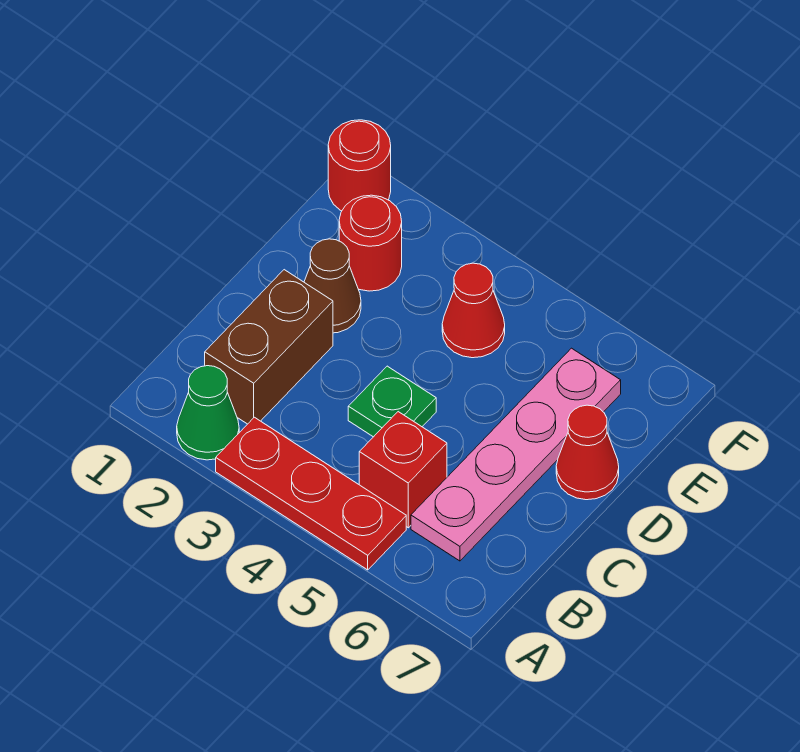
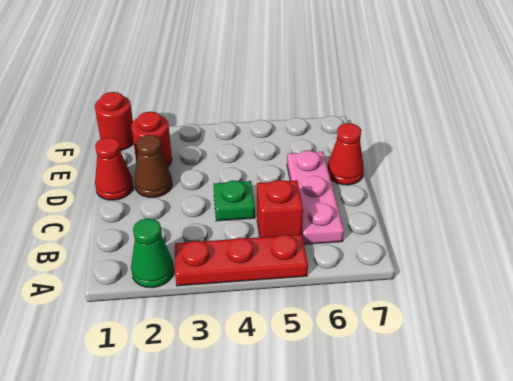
brown 1x2 brick [205,270,333,424] -> none
pink 1x4 plate [411,348,621,561] -> pink 1x3 plate [287,150,344,244]
red 1x1 cone [442,263,505,358] -> red 1x1 cone moved to [95,137,133,200]

